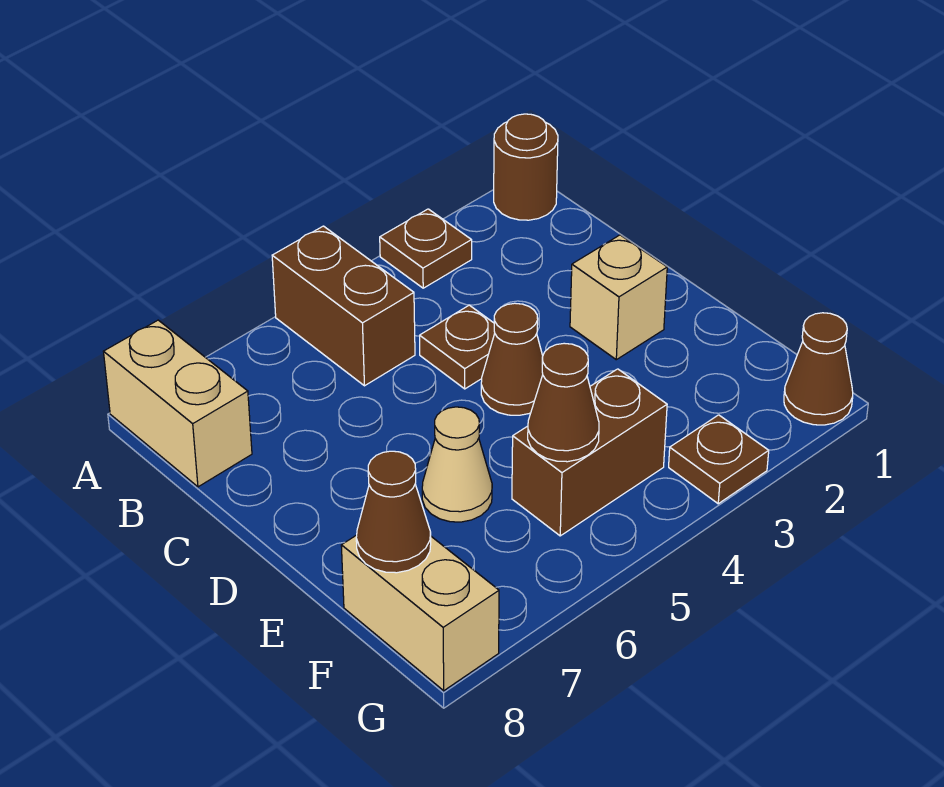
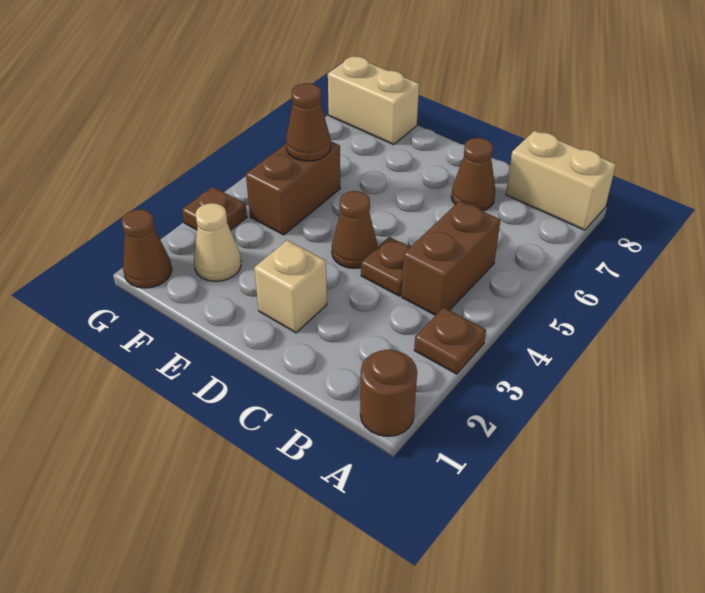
brown 1x2 brick [272,226,415,386] -> brown 1x2 brick turned to [401,201,500,315]
tan 1x1 cone [422,407,492,522] -> tan 1x1 cone moved to [194,203,241,281]
brown 1x1 cone [356,451,431,573] -> brown 1x1 cone moved to [451,138,495,211]

